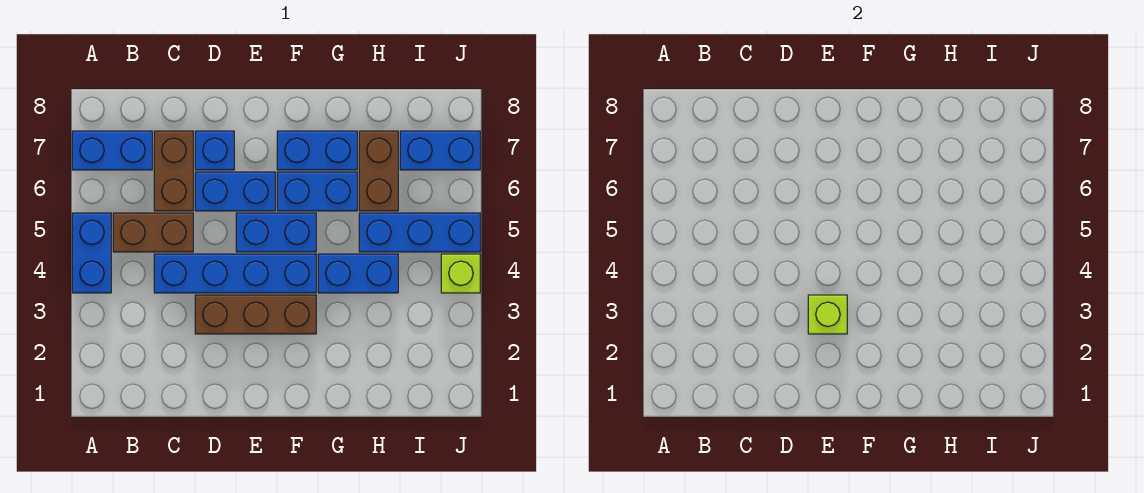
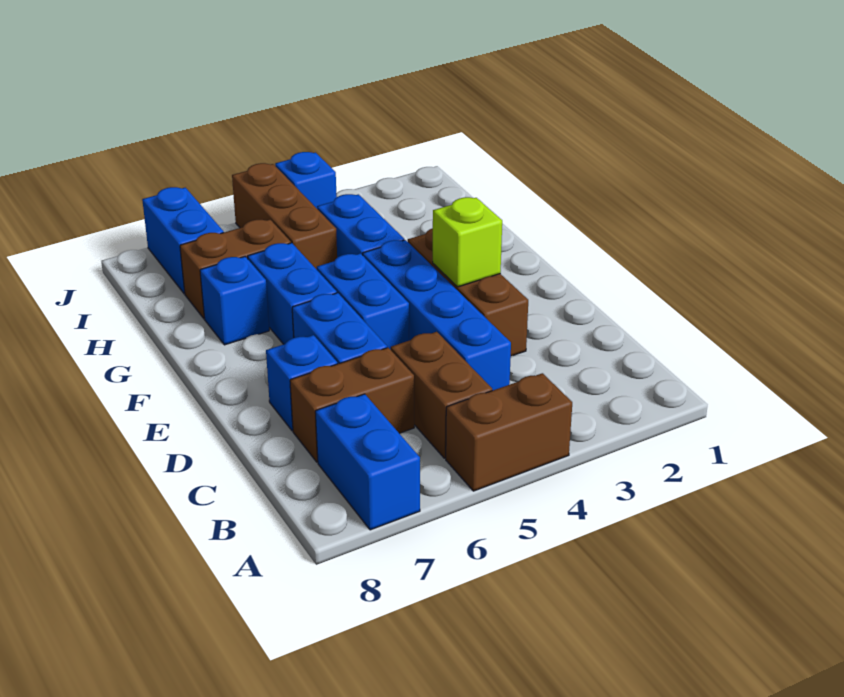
blue 1x2 brick [72,213,111,293] -> brown 1x2 brick [446,373,572,491]
blue 1x2 brick [277,131,357,170] -> blue 1x1 brick [200,257,269,345]
blue 1x3 brick [359,213,480,252] -> brown 1x3 brick [232,163,337,269]
lime 1x1 brick [441,254,480,293] -> blue 1x1 brick [275,152,337,208]

